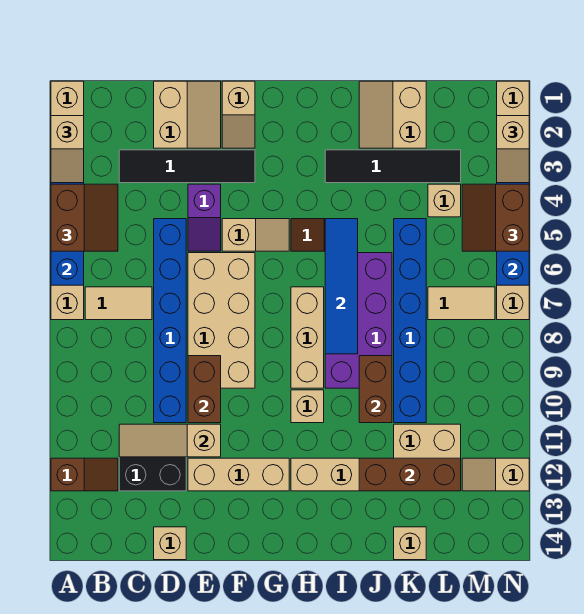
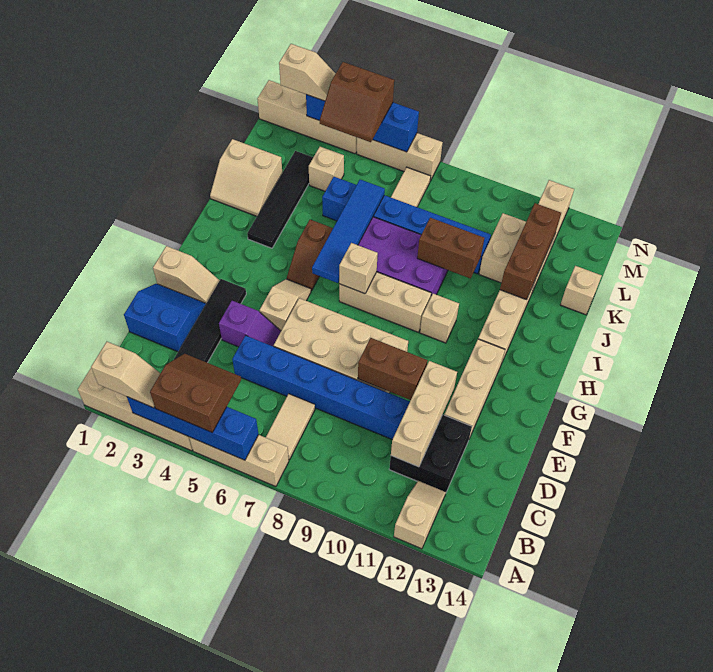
brown 1x2 slope [51,458,118,491] -> tan 1x2 slope [394,481,446,549]
tan 1x3 slope [119,424,221,457] -> tan 1x3 brick [391,361,457,467]
tan 2x2 slope [154,81,221,148] -> blue 2x2 slope [124,284,206,352]
tan 1x1 brick [154,527,186,560] -> tan 1x1 brick moved to [339,243,378,294]
blue 1x4 tile [325,219,358,354] -> blue 1x4 tile turned to [312,180,385,283]

